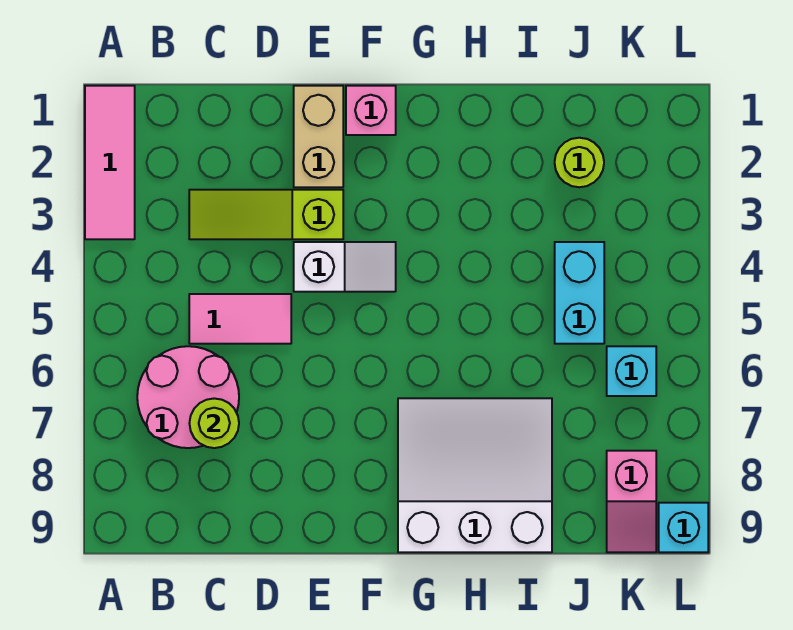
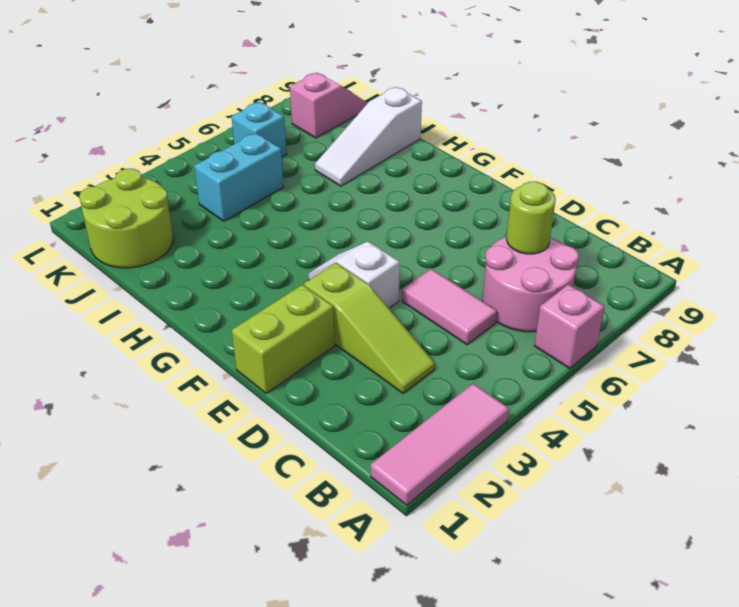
tan 1x2 brick [294,86,343,187] -> lime 1x2 brick [232,285,335,394]
pink 1x1 brick [346,86,396,135] -> pink 1x1 brick moved to [535,284,605,369]
white 3x3 slope [398,398,552,552] -> white 1x3 slope [315,87,422,186]
lime 1x1 round brick [555,138,604,187] -> lime 2x2 round brick [79,169,173,268]
cyan 1x1 brick [659,503,708,552] -> none

